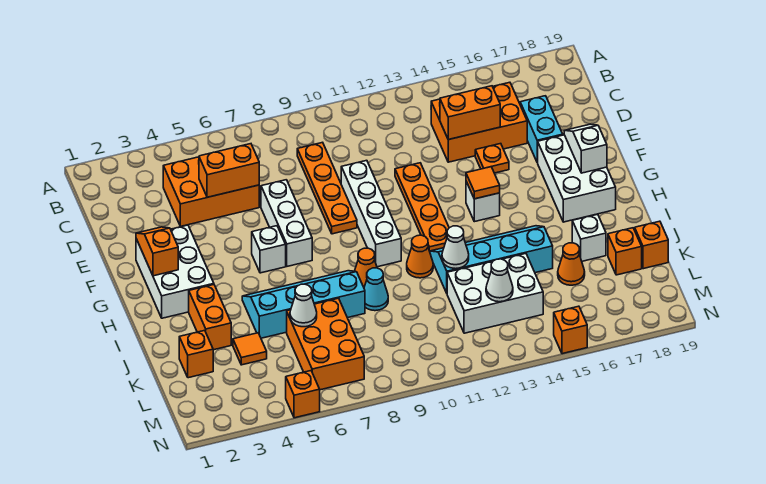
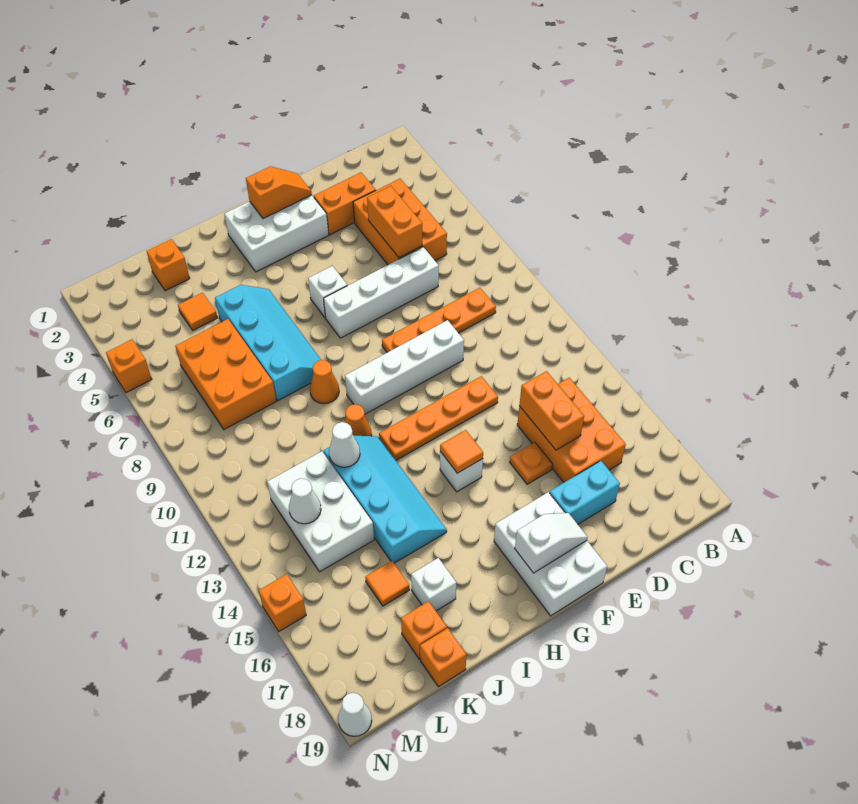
white 1x3 brick [261,180,312,266] -> white 1x4 brick [324,247,439,338]
white 2x3 brick [537,135,616,222] -> white 2x3 brick turned to [494,492,607,616]
orange 1x2 brick [189,285,231,350] -> orange 1x2 brick moved to [314,173,376,235]
cyan 1x1 cone [364,268,388,311] -> none
orange 2x3 brick [287,298,364,390] -> orange 2x3 brick turned to [176,319,276,429]
white 1x1 cone [290,284,317,327] -> white 1x1 cone moved to [338,693,372,736]
orange 1x1 cone [558,243,585,285] -> orange 1x1 tile [365,561,410,606]

